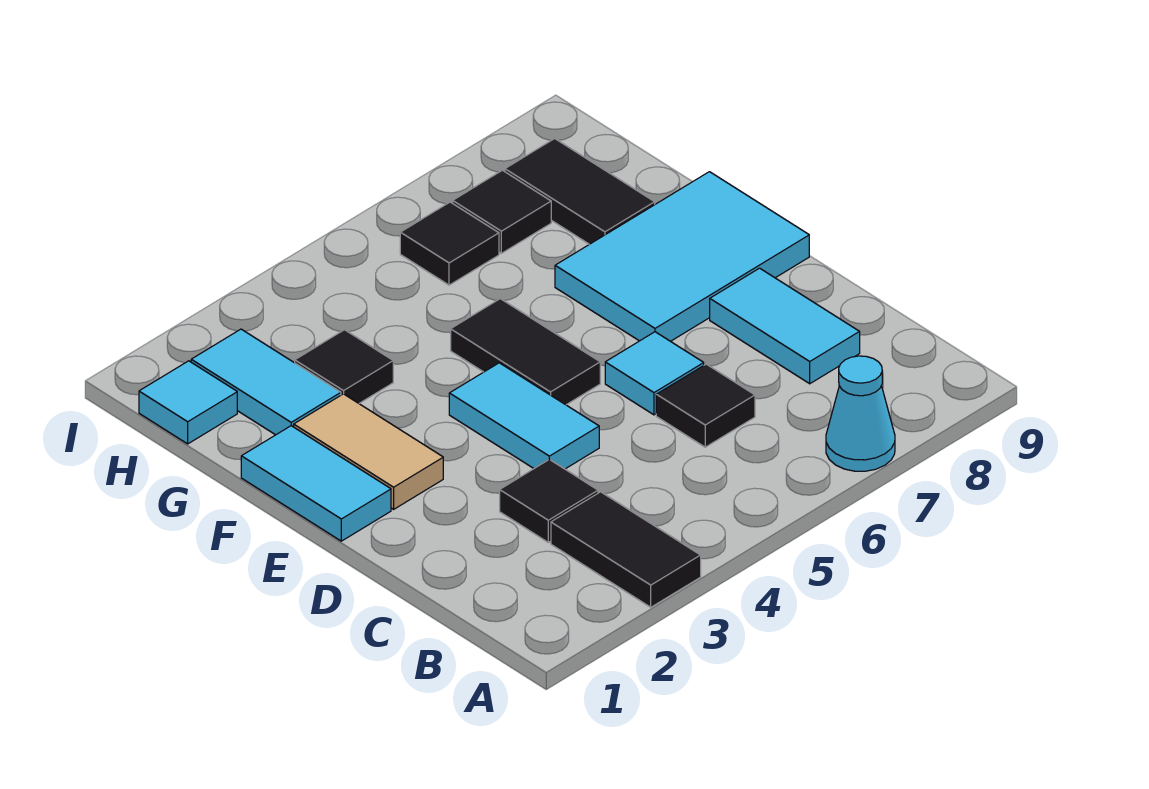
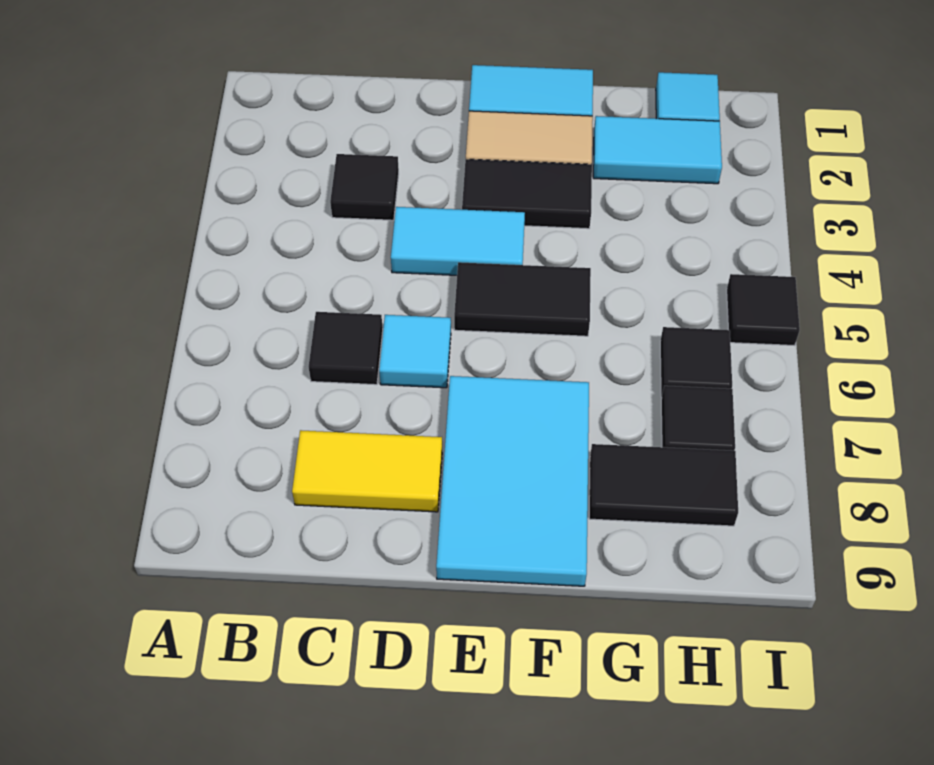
black 1x2 tile [551,492,701,607] -> black 1x2 tile moved to [462,159,592,229]
cyan 1x1 cone [826,356,895,471] -> none
cyan 1x2 tile [710,268,860,384] -> yellow 1x2 tile [292,430,442,512]
black 1x1 tile [295,330,393,403] -> black 1x1 tile moved to [727,274,800,346]

